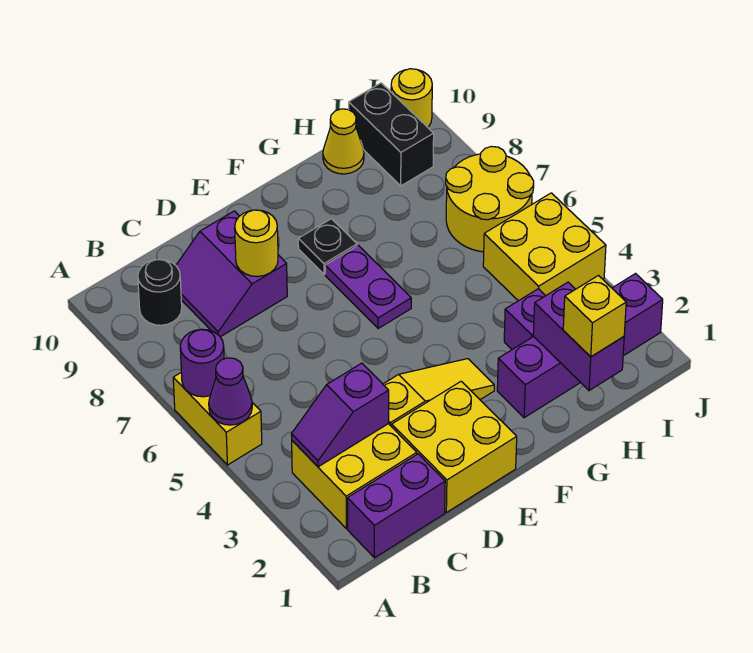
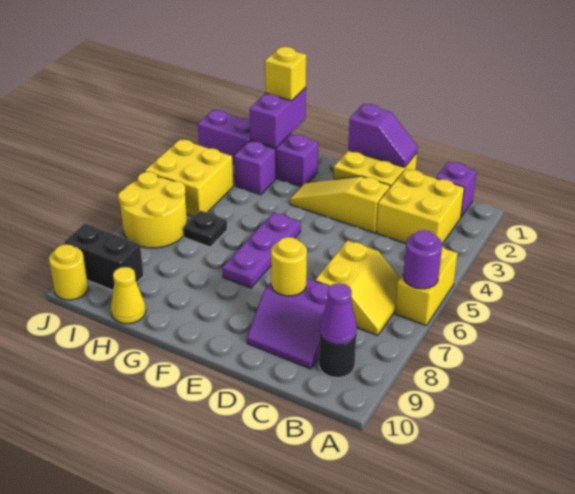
purple 1x1 cone [209,358,252,425] -> purple 1x1 cone moved to [320,283,357,345]
purple 1x2 brick [348,454,445,558] -> purple 1x1 brick [436,162,477,217]
purple 1x2 slope [291,363,389,467] -> purple 1x2 slope moved to [348,104,418,167]
none -> yellow 2x2 slope [315,240,400,335]
purple 2x2 slope [176,211,287,337] -> purple 2x2 slope turned to [247,278,330,369]
purple 1x2 plate [325,245,411,329] -> purple 1x3 plate [222,213,301,288]
black 1x1 plate [298,219,357,274] -> black 1x1 plate moved to [183,211,227,247]
black 1x2 brick [349,83,434,186] -> black 1x2 brick turned to [64,223,144,290]

